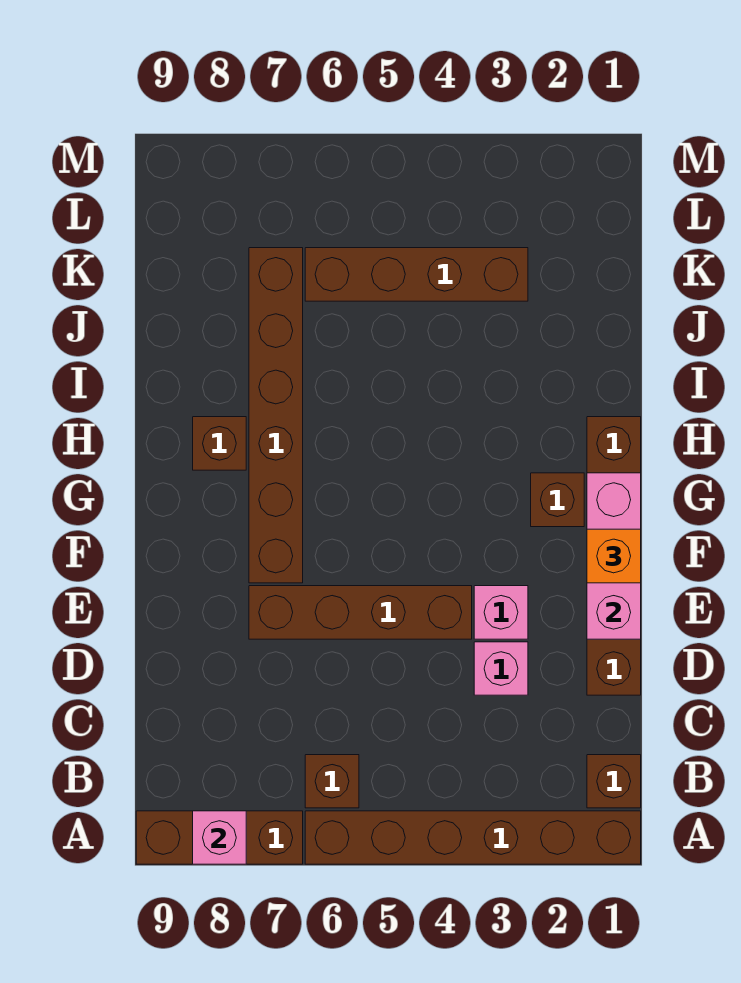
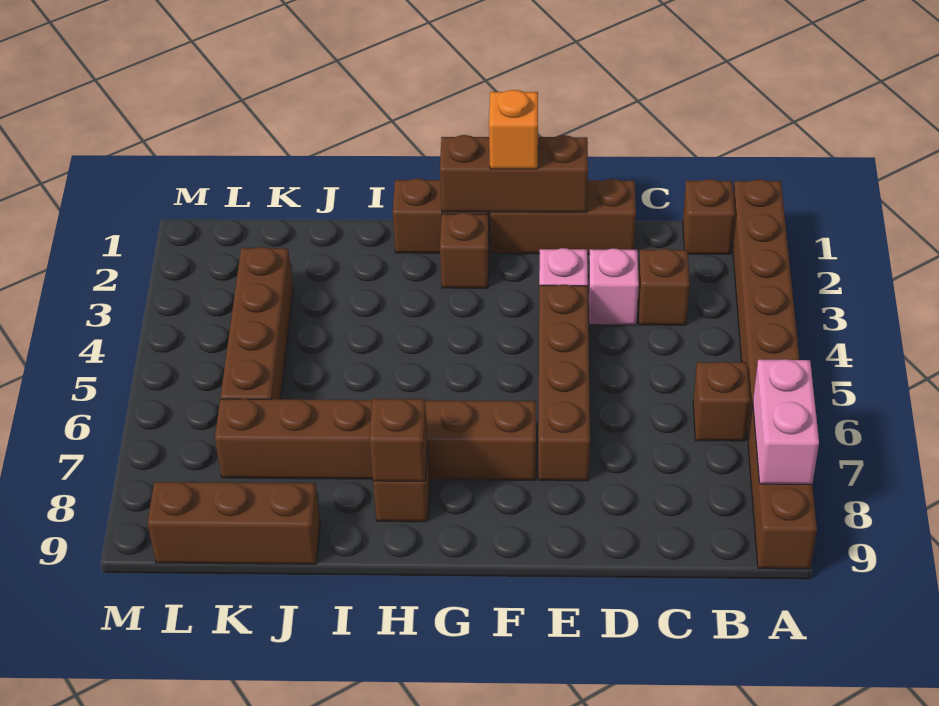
pink 1x1 brick [193,811,246,864] -> pink 1x2 brick [753,359,819,484]
none -> brown 1x1 brick [638,249,690,325]
pink 1x3 brick [587,473,641,639] -> brown 1x3 brick [440,135,588,212]
none -> brown 1x1 brick [369,399,427,481]
none -> brown 1x3 brick [147,482,320,564]

